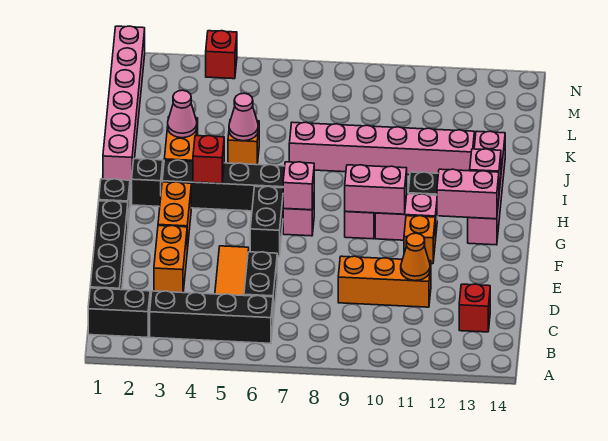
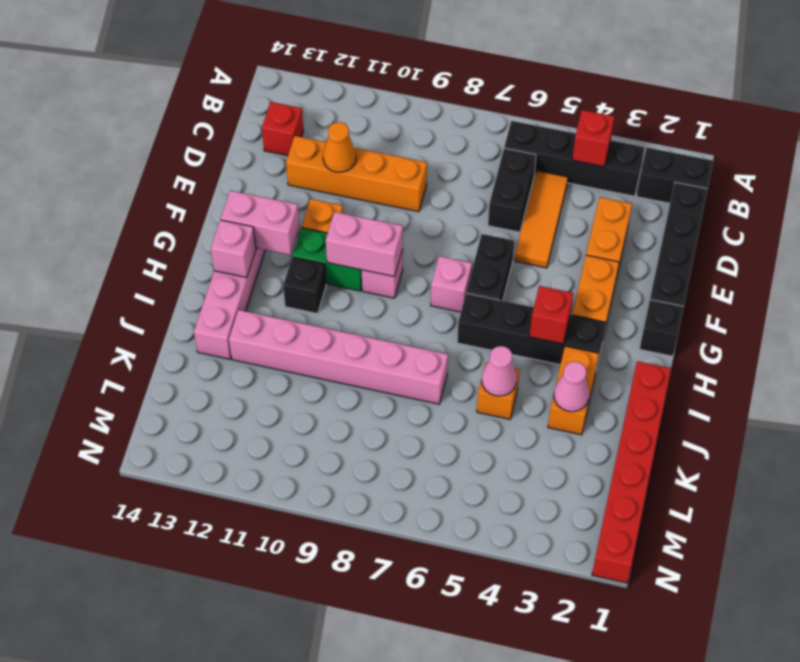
orange 1x3 brick [338,256,431,307] -> orange 1x4 brick [286,136,427,212]
pink 1x1 brick [283,162,314,210] -> none
pink 1x2 brick [375,194,437,241] -> green 1x2 brick [293,228,362,291]
black 1x1 brick [132,159,163,207] -> none
pink 1x6 brick [103,26,145,183] -> red 1x6 brick [592,361,671,583]
red 1x1 brick [206,31,237,79] -> red 1x1 brick moved to [572,110,614,167]

